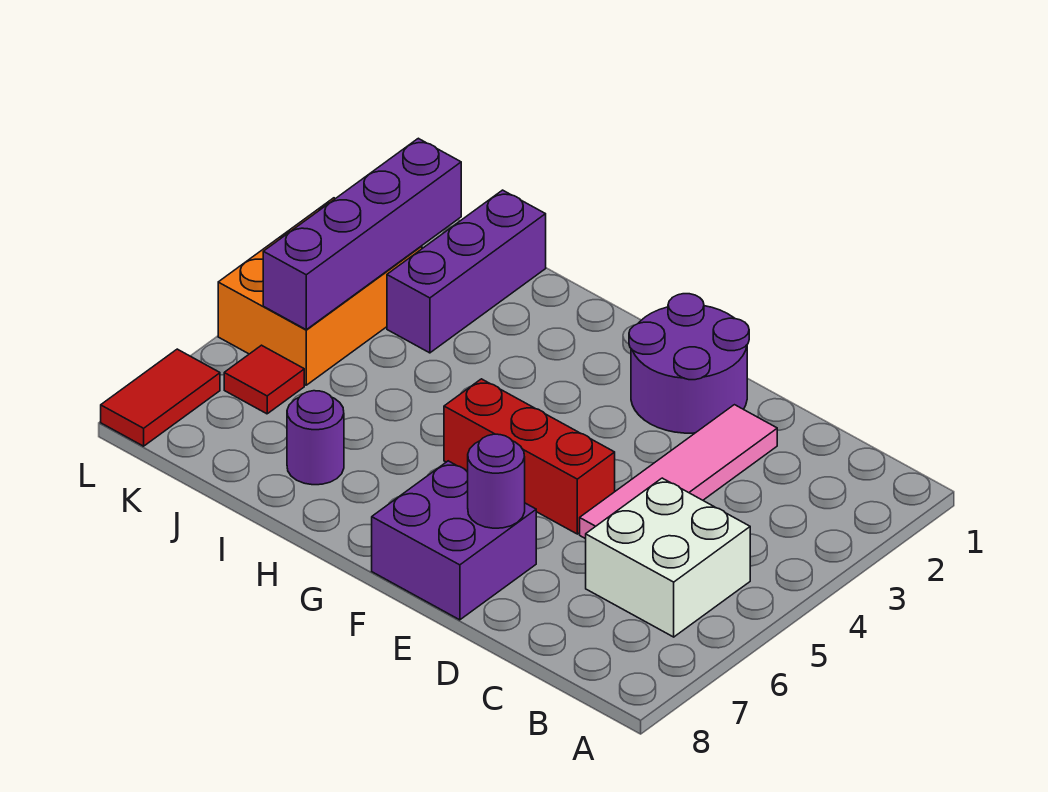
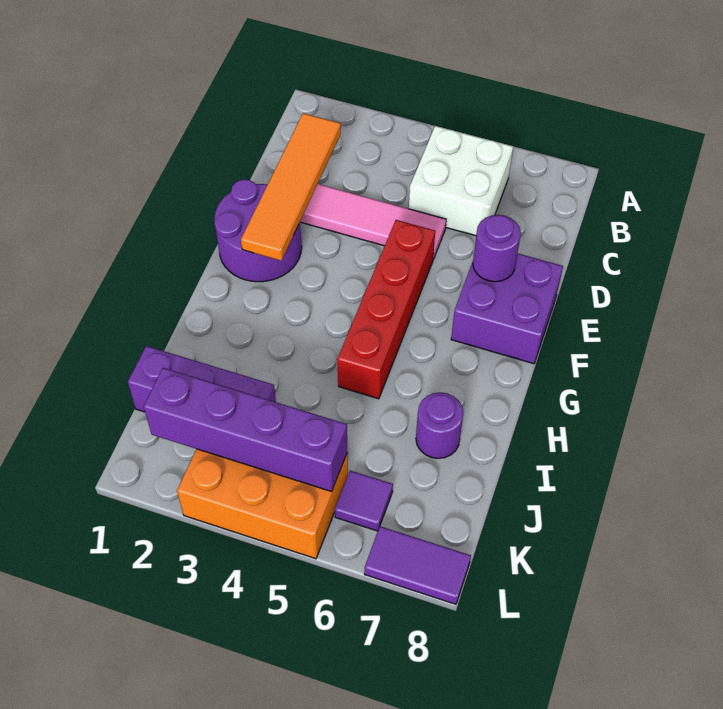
none -> orange 1x4 tile [241,113,341,261]
red 1x3 brick [444,379,615,534] -> red 1x4 brick [337,220,435,399]
red 1x1 tile [224,345,304,414] -> purple 1x1 tile [335,471,393,531]
red 1x2 tile [101,349,220,446] -> purple 1x2 tile [364,526,471,604]

